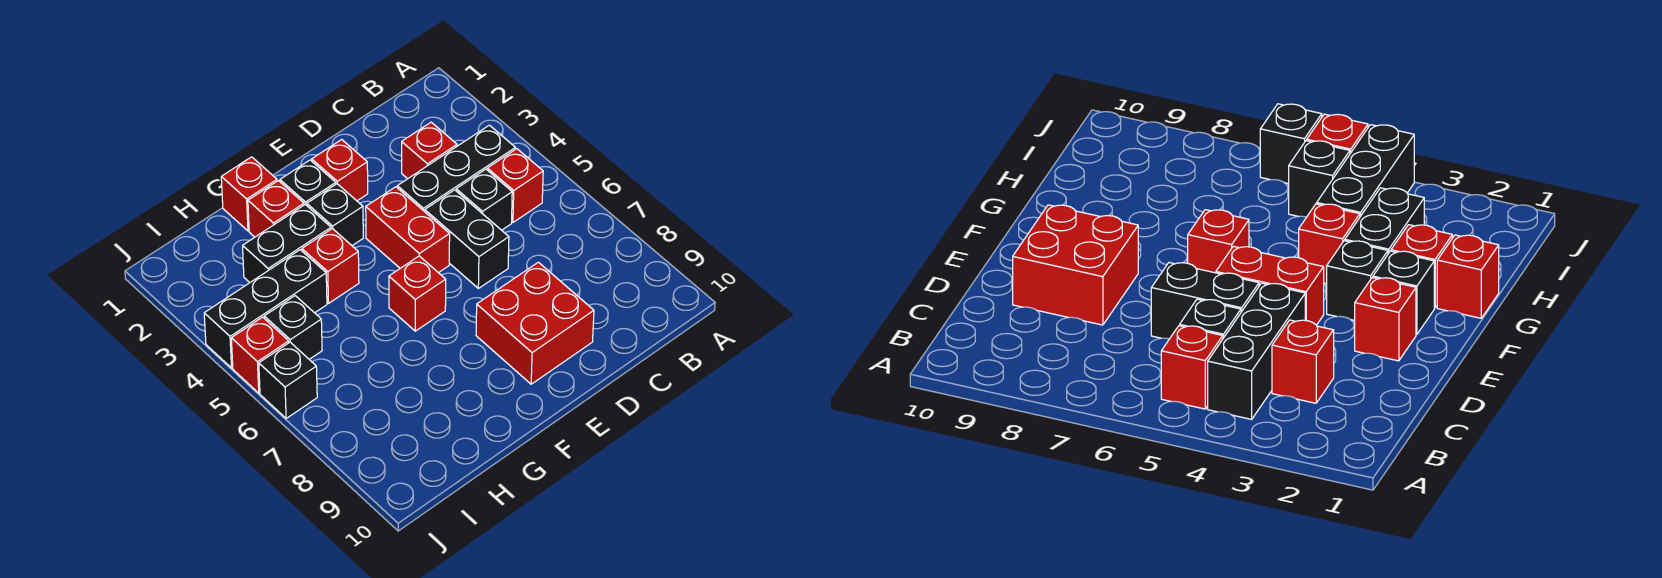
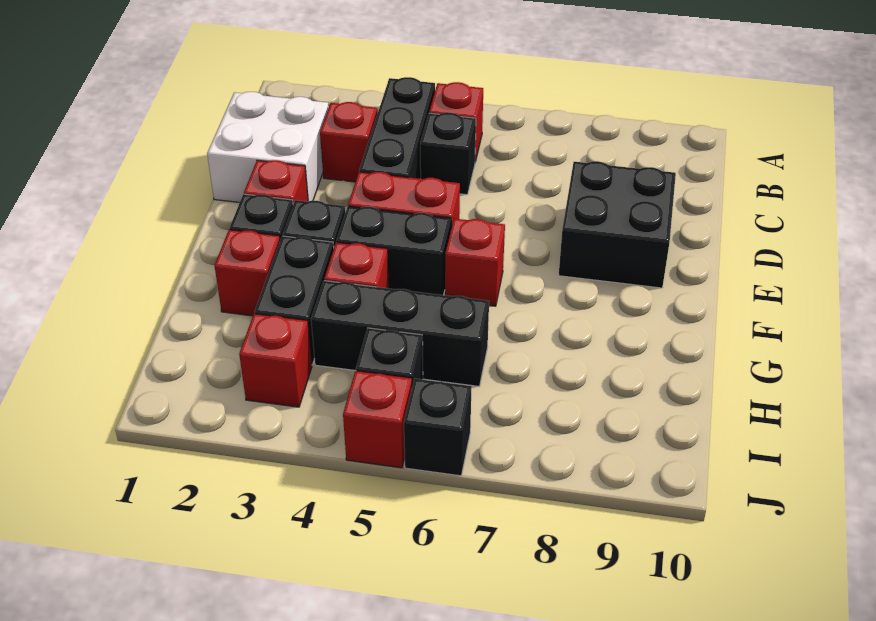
none -> white 2x2 brick [207,92,329,203]
black 1x2 brick [425,190,509,288] -> black 1x2 brick moved to [336,206,451,295]
red 2x2 brick [476,262,594,384] -> black 2x2 brick [559,161,676,288]
red 1x1 brick [221,157,277,231] -> red 1x1 brick moved to [239,314,312,407]
black 1x3 brick [204,250,327,368] -> black 1x3 brick turned to [311,281,489,386]

